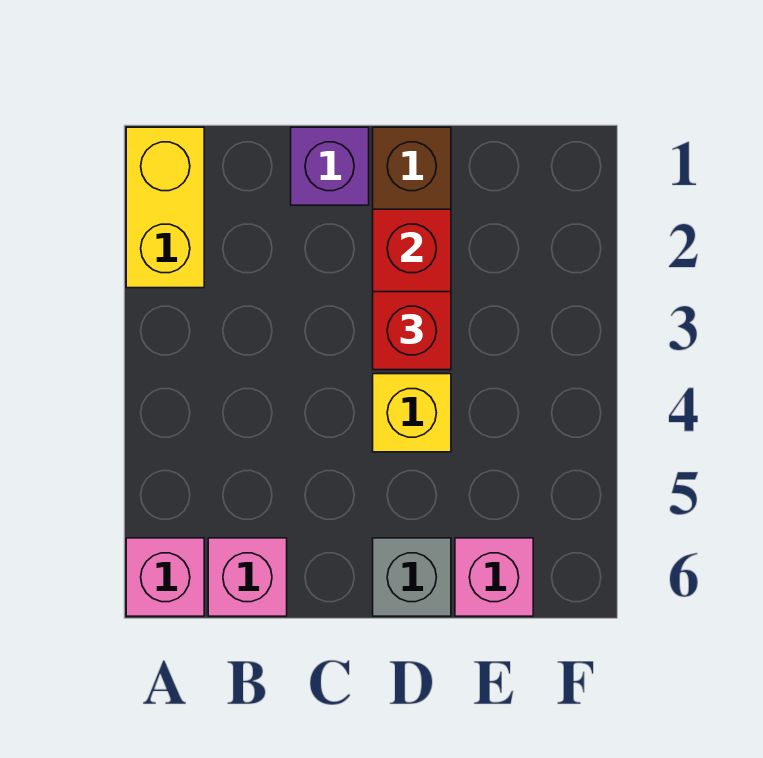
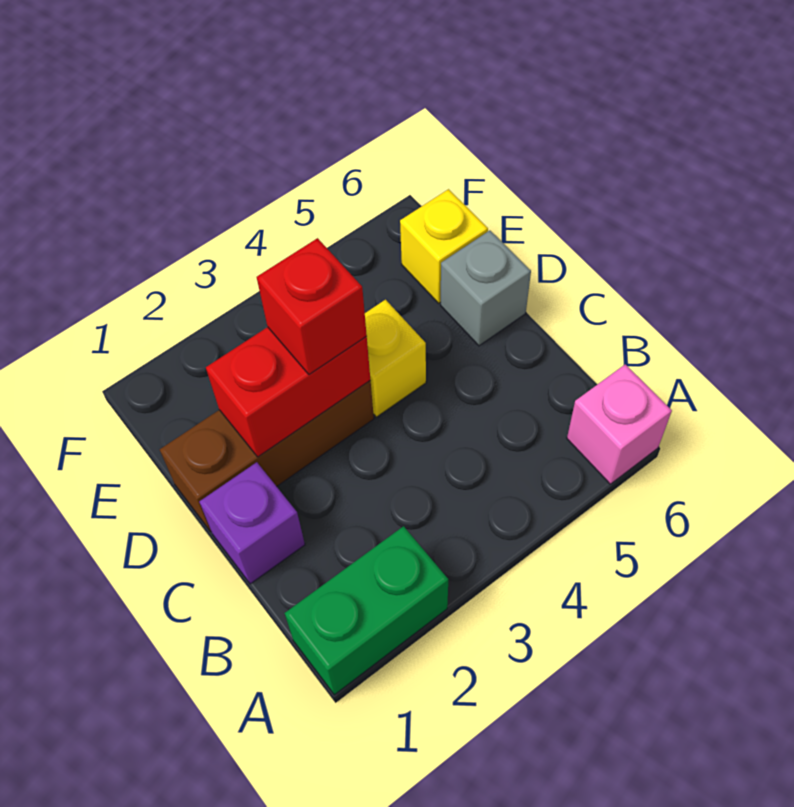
yellow 1x2 brick [126,127,204,288] -> green 1x2 brick [285,526,448,695]
pink 1x1 brick [208,538,287,616] -> none
pink 1x1 brick [455,538,533,616] -> yellow 1x1 brick [400,189,488,303]

